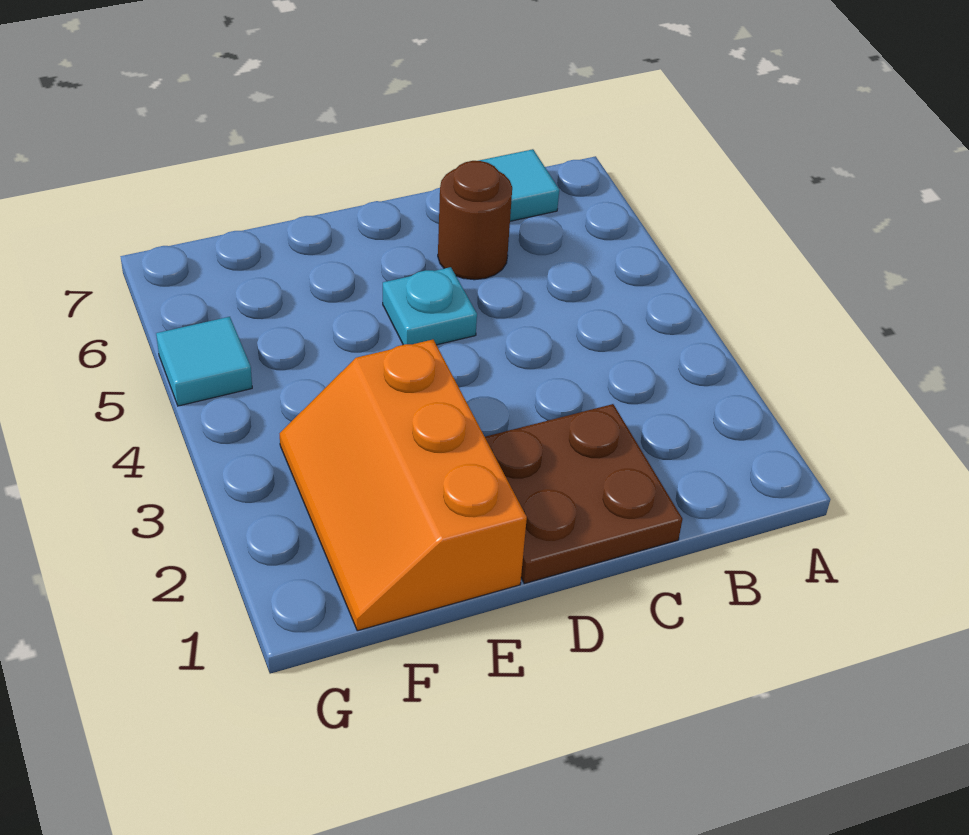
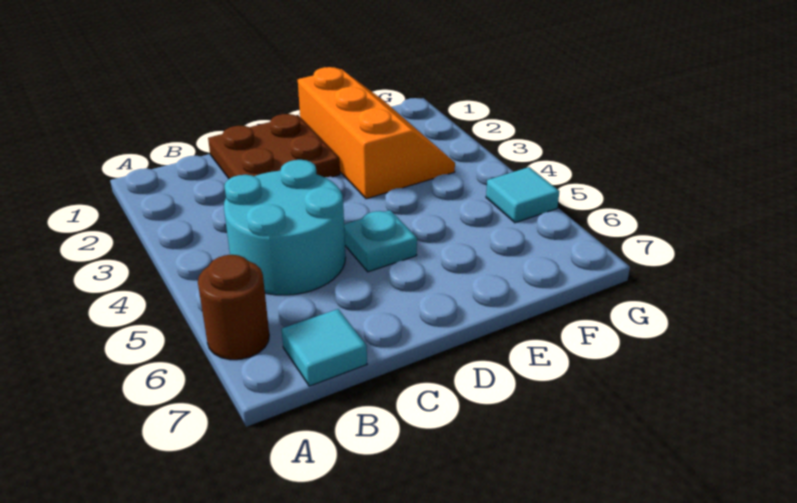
none -> cyan 2x2 round brick [224,160,346,295]
brown 1x1 round brick [438,161,512,280] -> brown 1x1 round brick moved to [198,255,269,360]

